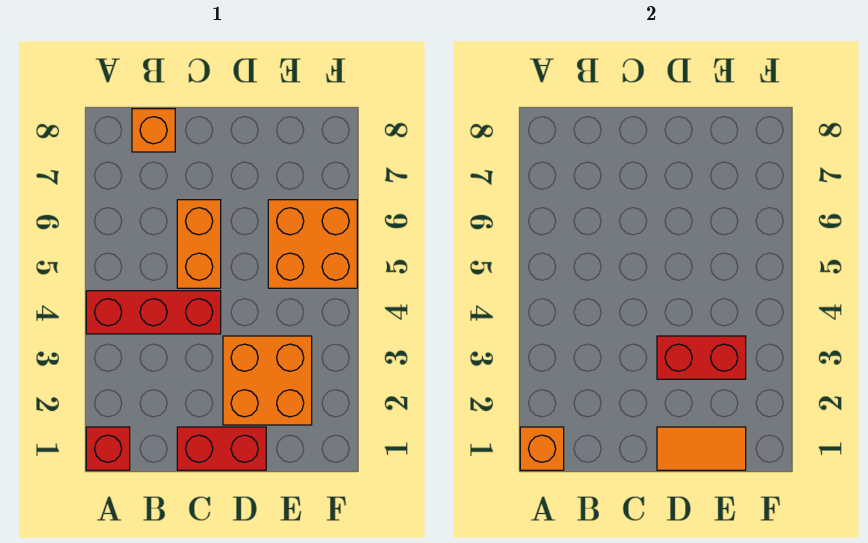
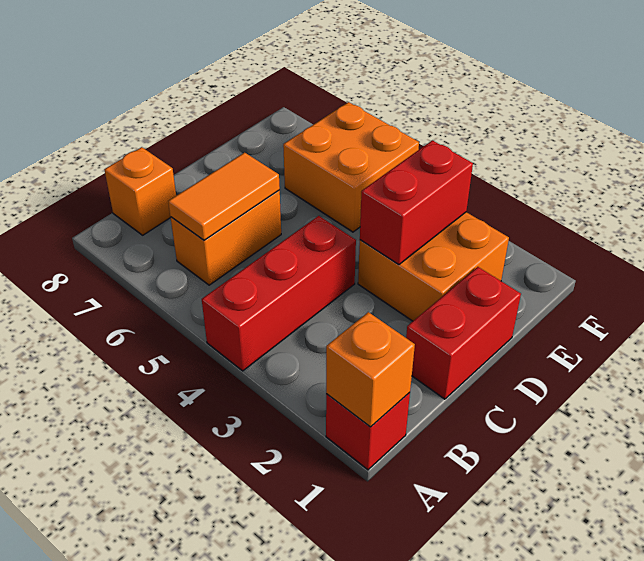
orange 1x2 brick [177,200,221,288] -> orange 1x2 brick turned to [171,190,281,285]
orange 1x2 tile [657,427,746,470] -> orange 1x2 tile moved to [168,153,280,240]

